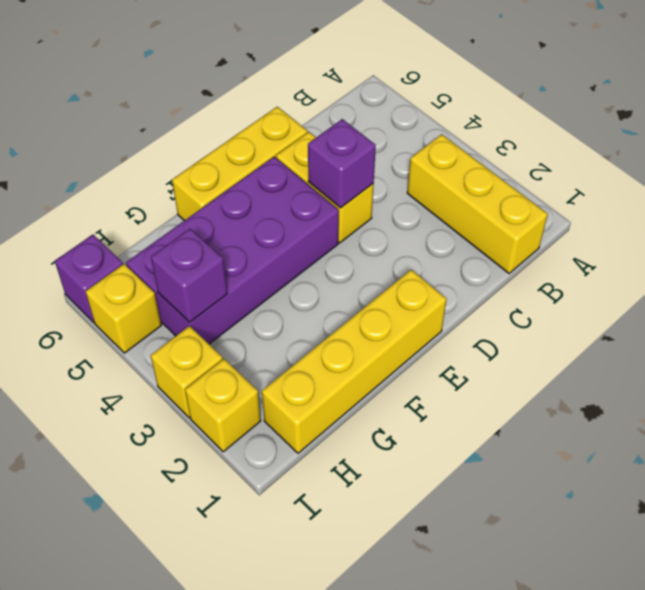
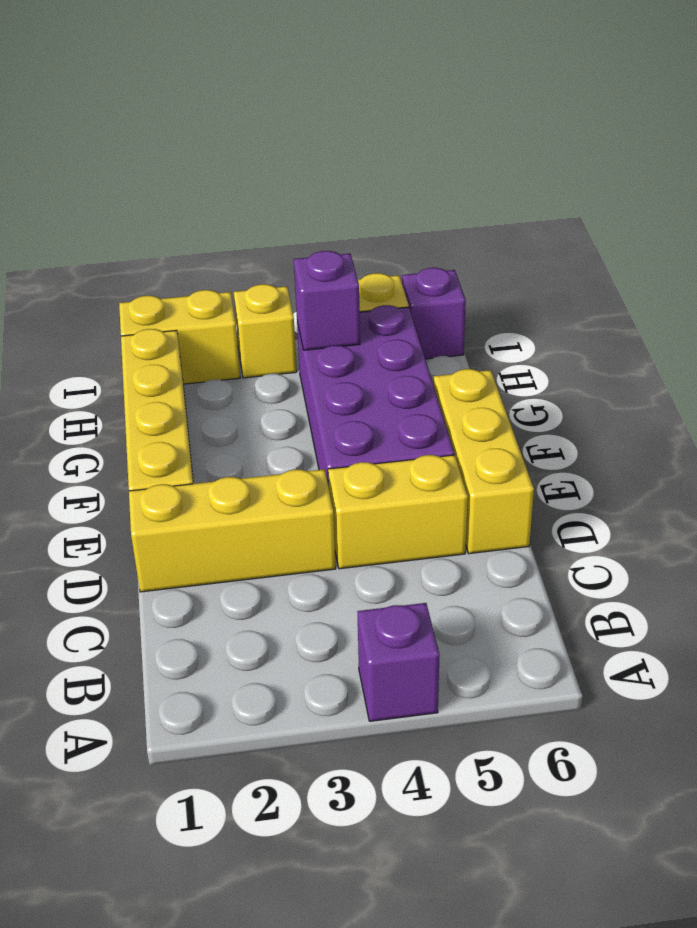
yellow 1x3 brick [407,134,548,273] -> yellow 1x3 brick moved to [129,469,336,592]
purple 1x1 brick [308,119,376,208] -> purple 1x1 brick moved to [357,603,440,721]
yellow 1x1 brick [185,359,261,452] -> yellow 1x2 brick [119,290,240,384]

